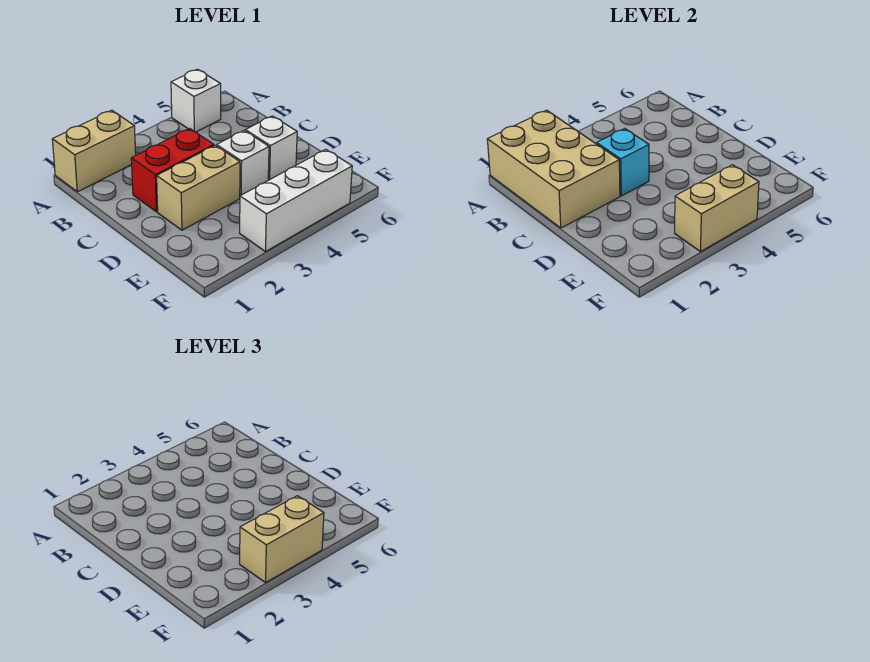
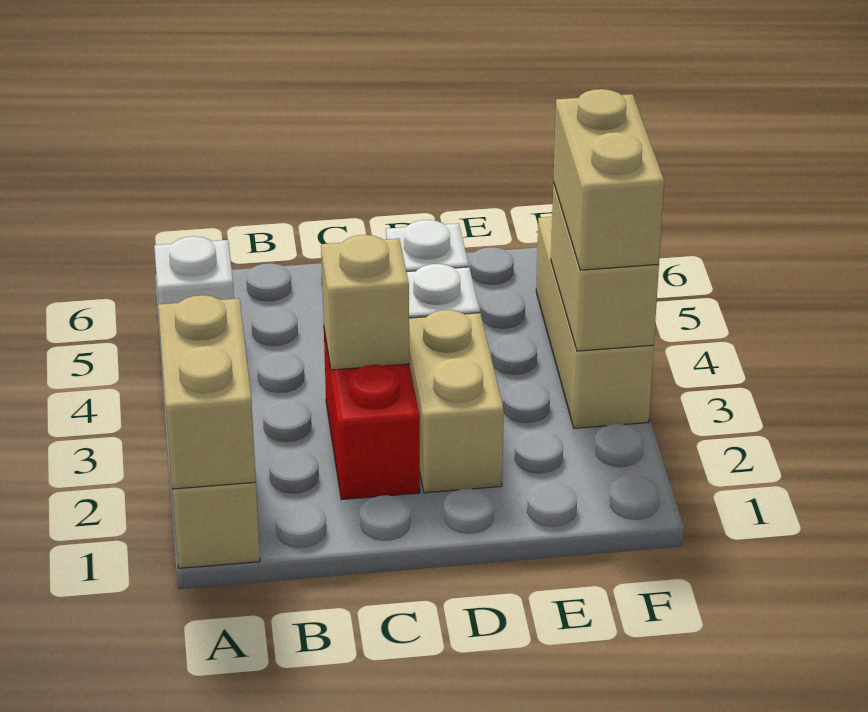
tan 2x3 brick [487,110,620,228] -> tan 1x2 brick [158,295,256,489]
cyan 1x1 brick [597,129,649,196] -> tan 1x1 brick [321,235,409,370]
white 1x3 brick [240,149,352,252] -> tan 1x3 brick [536,217,654,428]

